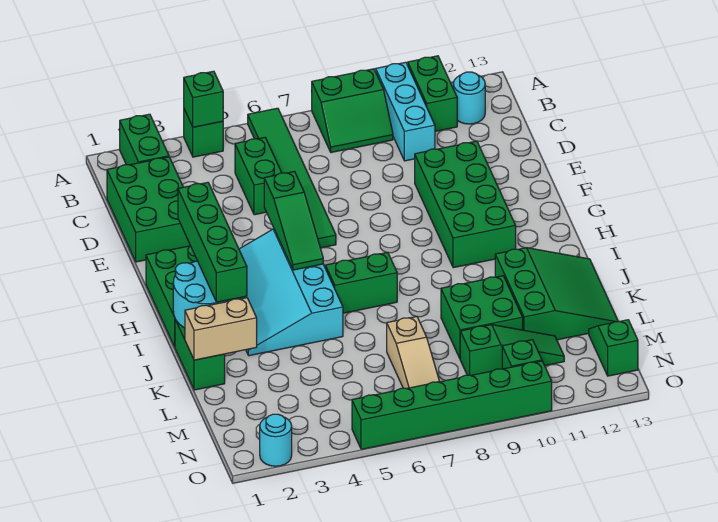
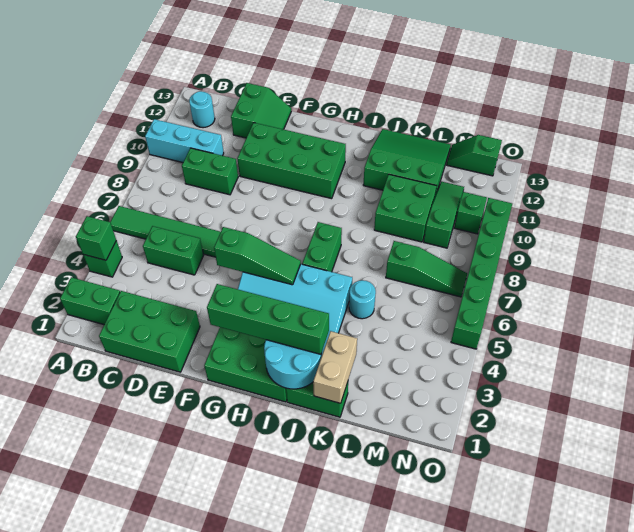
green 2x2 slope [312,69,393,153] -> green 2x2 slope moved to [231,83,291,138]
green 1x2 brick [408,56,457,131] -> green 1x2 brick moved to [182,148,238,195]
tan 1x3 slope [387,317,440,388] -> green 1x3 slope [386,241,467,297]
cyan 1x1 round brick [260,414,292,466] -> cyan 1x1 round brick moved to [349,280,376,319]

